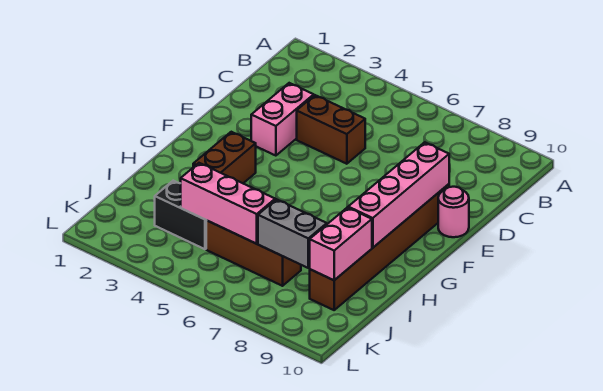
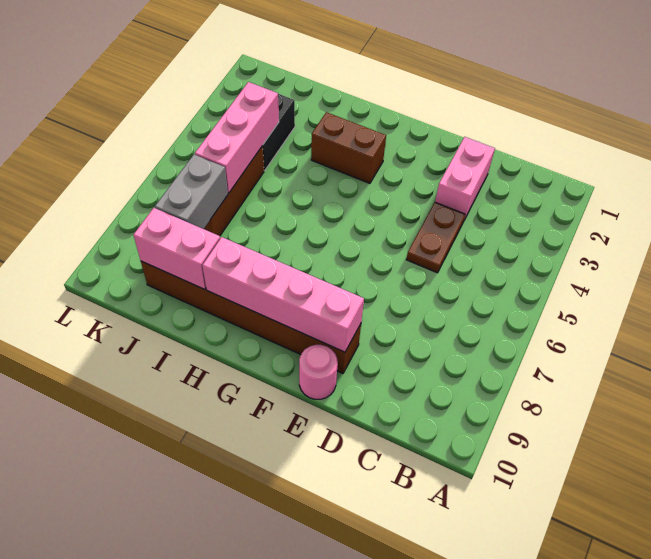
pink 1x2 brick [251,83,314,156] -> pink 1x2 brick turned to [435,137,495,220]
brown 1x2 brick [297,95,365,164] -> brown 1x2 plate [406,202,465,273]

